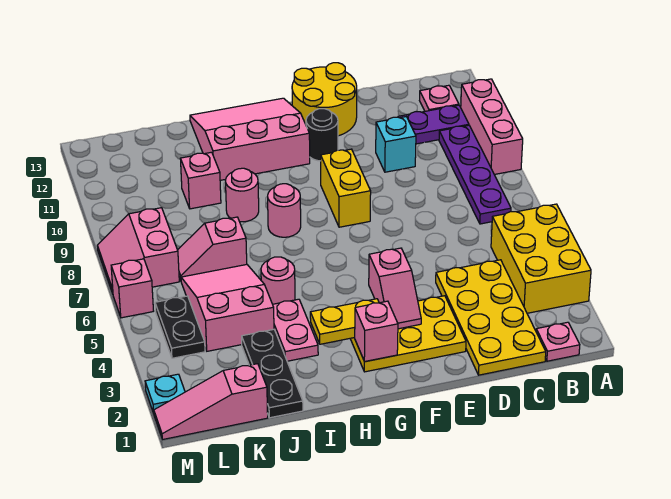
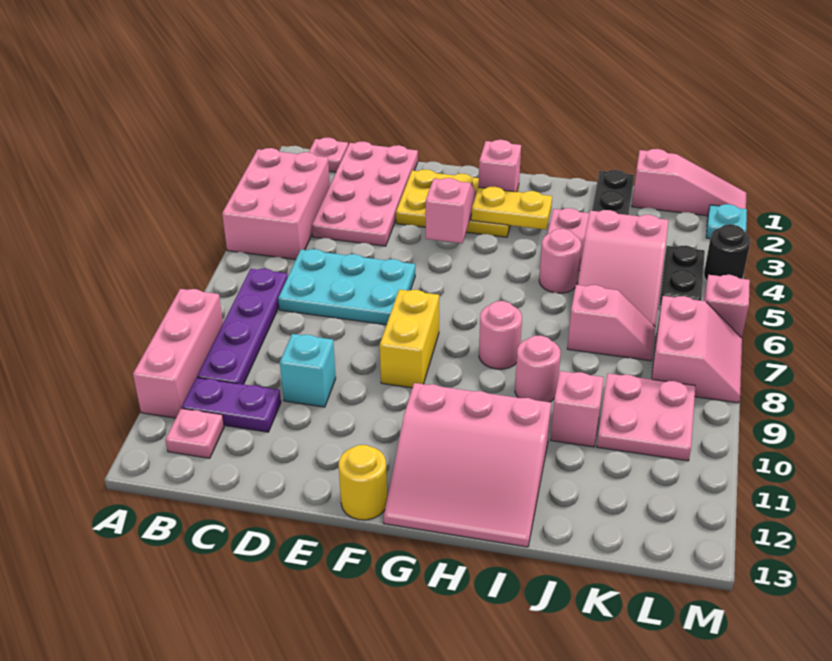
yellow 2x3 brick [491,204,591,313] -> pink 2x3 brick [222,148,330,260]
yellow 2x4 plate [436,260,546,375] -> pink 2x4 plate [312,142,418,246]
none -> cyan 2x3 plate [278,249,415,325]
yellow 2x2 round brick [292,63,357,136] -> yellow 1x1 round brick [339,445,387,520]
black 1x1 round brick [306,109,338,161] -> black 1x1 round brick moved to [704,224,750,281]
none -> pink 2x2 plate [597,373,695,461]

